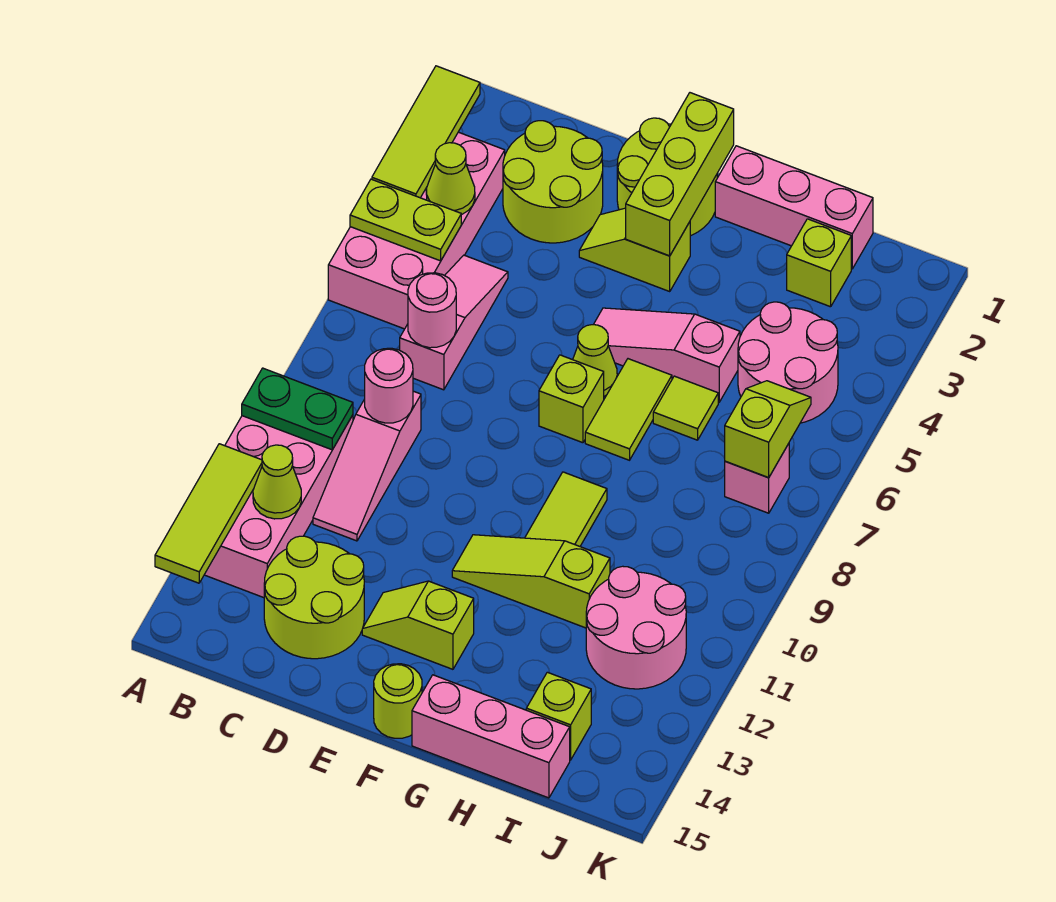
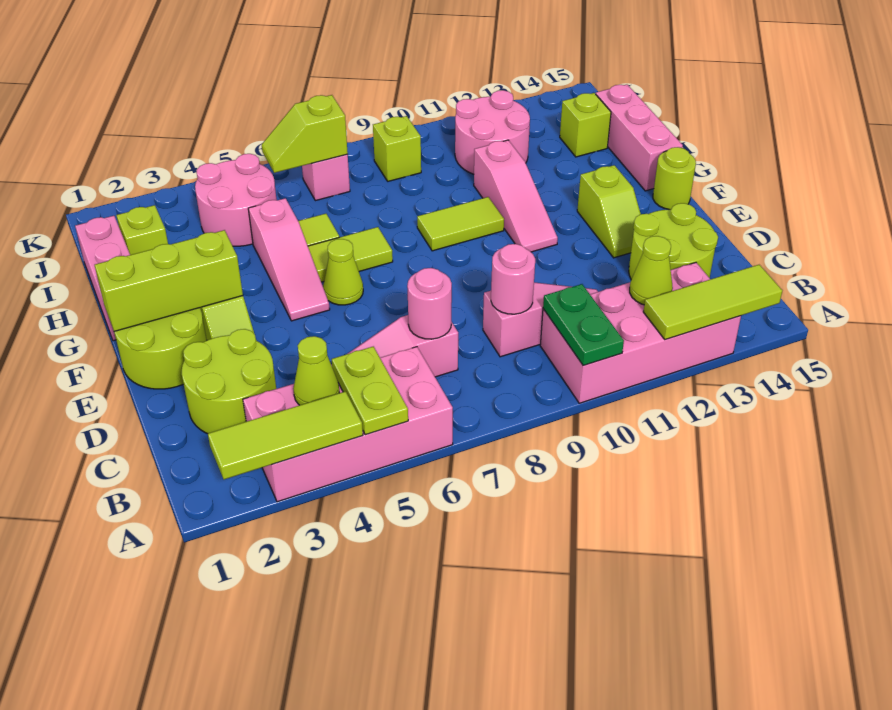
lime 1x1 brick [539,355,604,443] -> lime 1x1 brick moved to [373,116,421,181]
lime 1x3 slope [452,535,610,628] -> pink 1x3 slope [474,140,558,252]

